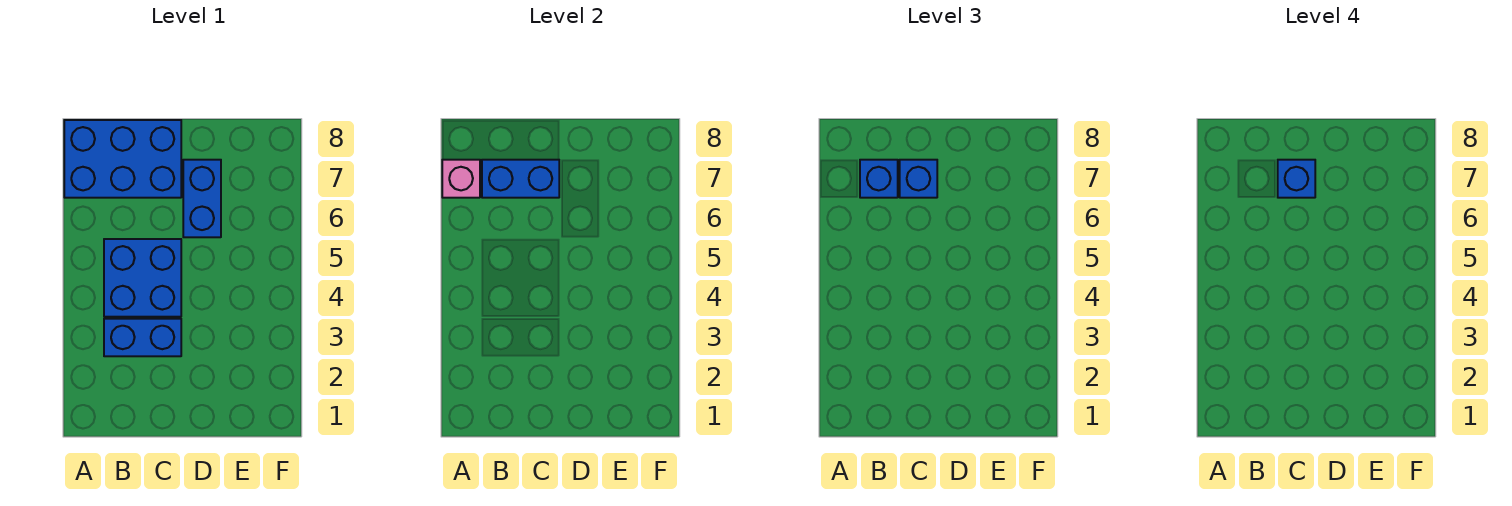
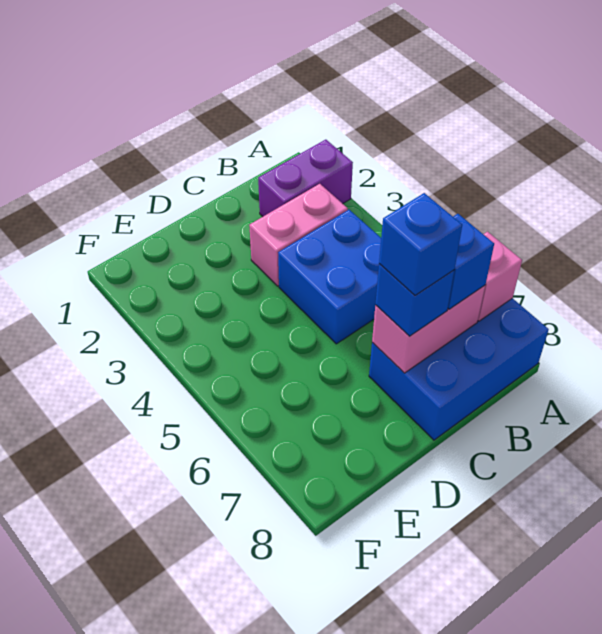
none -> purple 1x2 brick [258,140,353,217]
blue 1x2 brick [104,319,181,356] -> pink 1x2 brick [249,184,348,286]
blue 1x2 brick [482,160,559,198] -> pink 1x2 brick [372,285,485,373]
blue 1x2 brick [183,160,221,237] -> none

